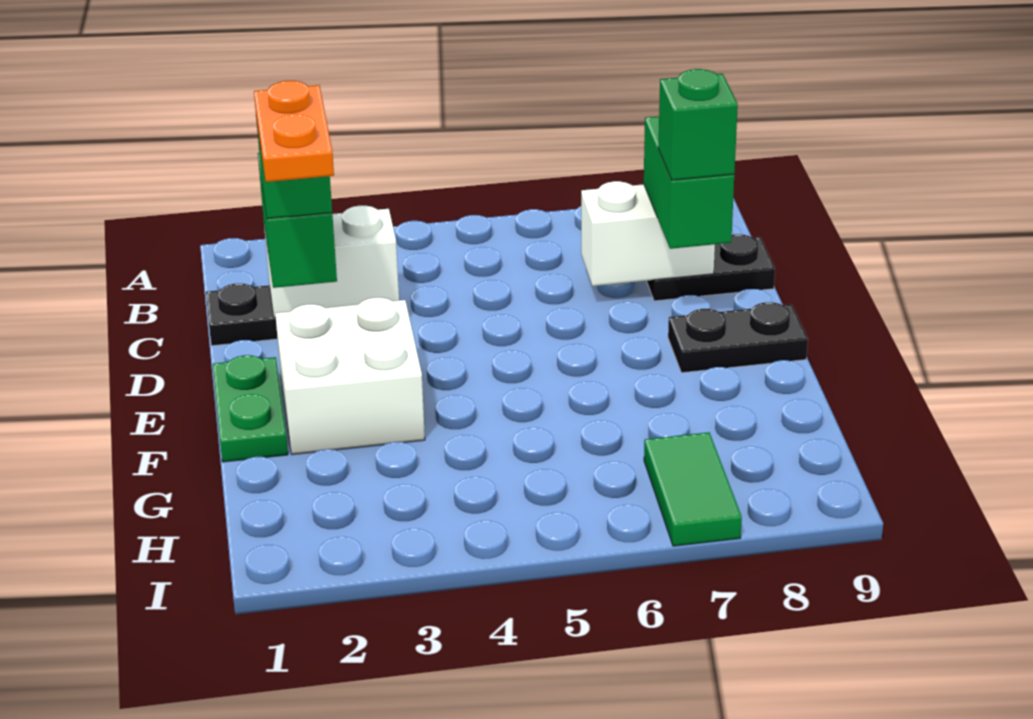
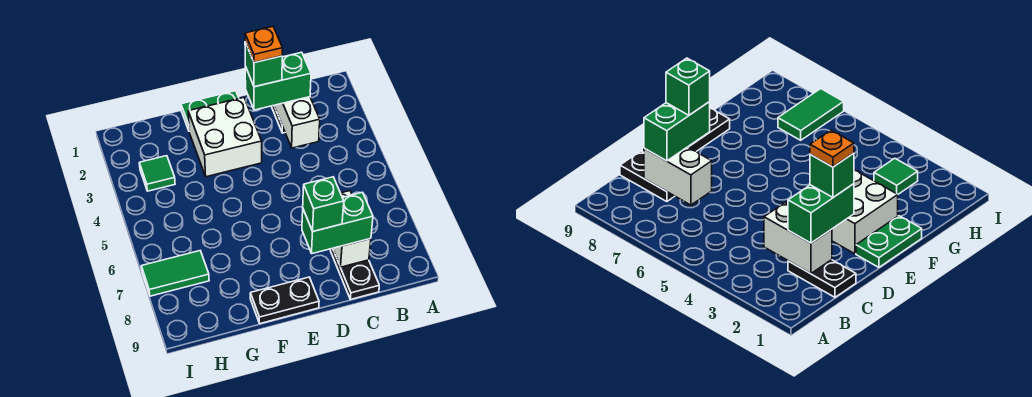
orange 1x2 plate [254,81,334,182] -> orange 1x1 plate [245,27,283,62]
black 1x2 plate [668,302,808,373] -> black 1x2 plate turned to [250,277,319,324]
none -> green 1x1 tile [139,156,175,191]

